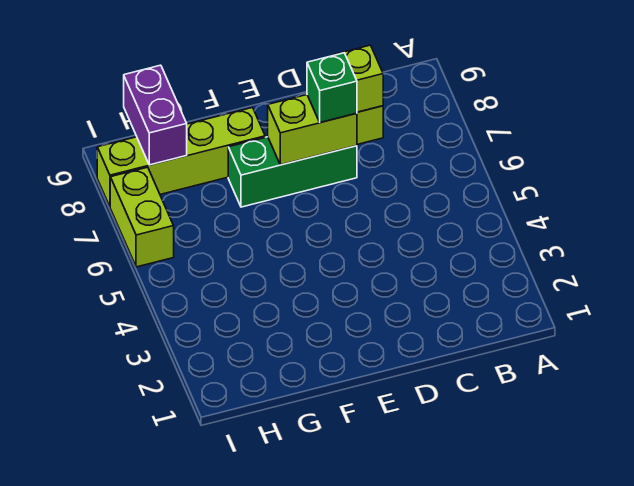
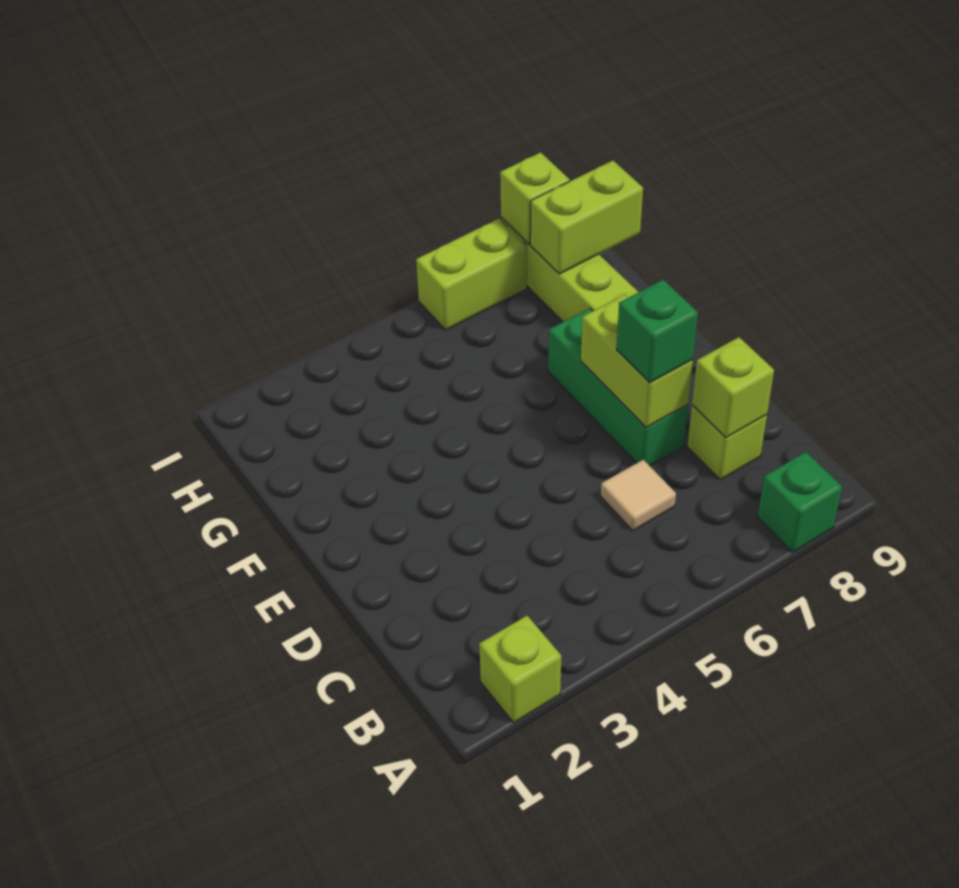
none -> lime 1x1 brick [479,616,561,723]
none -> green 1x1 brick [758,452,842,552]
none -> tan 1x1 tile [601,459,676,531]
purple 1x2 brick [124,65,187,165] -> lime 1x2 brick [530,161,643,274]
none -> lime 1x1 brick [500,152,570,244]

